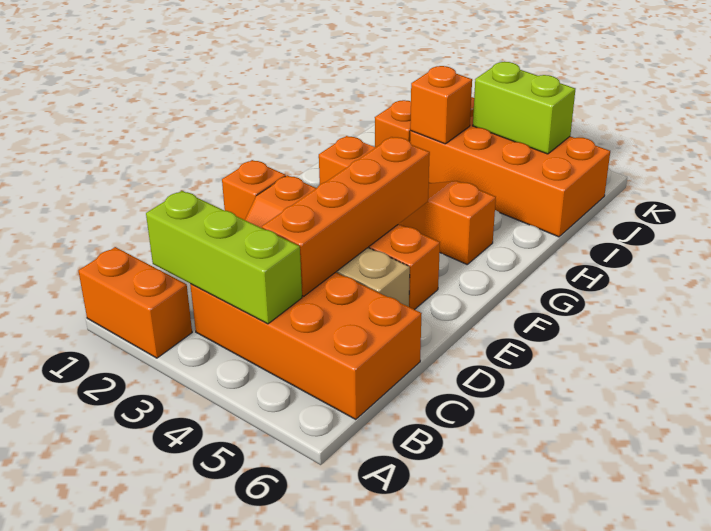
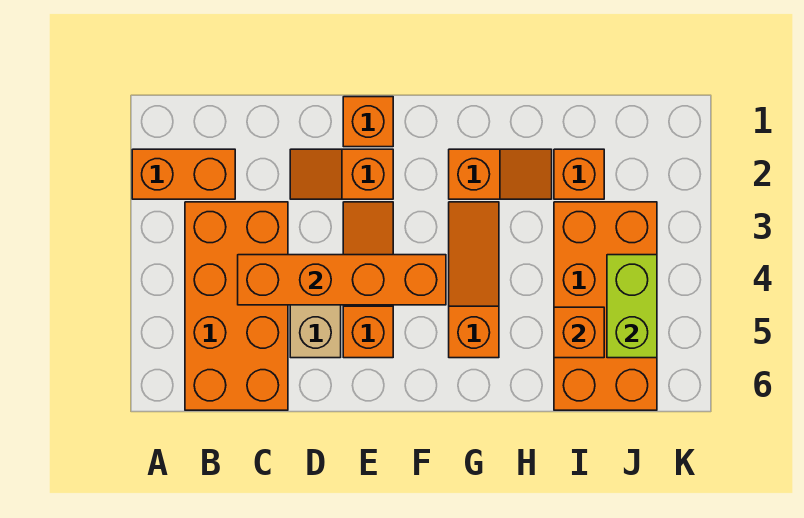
orange 1x2 brick [79,247,192,358] -> orange 1x2 brick turned to [132,149,235,199]
lime 1x3 brick [146,191,302,324] -> none
orange 1x1 brick [410,66,472,144] -> orange 1x1 brick moved to [554,307,604,358]

